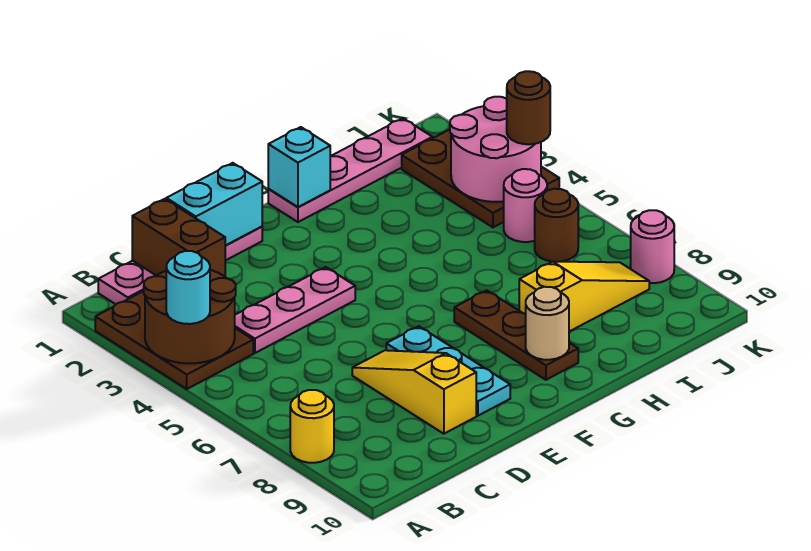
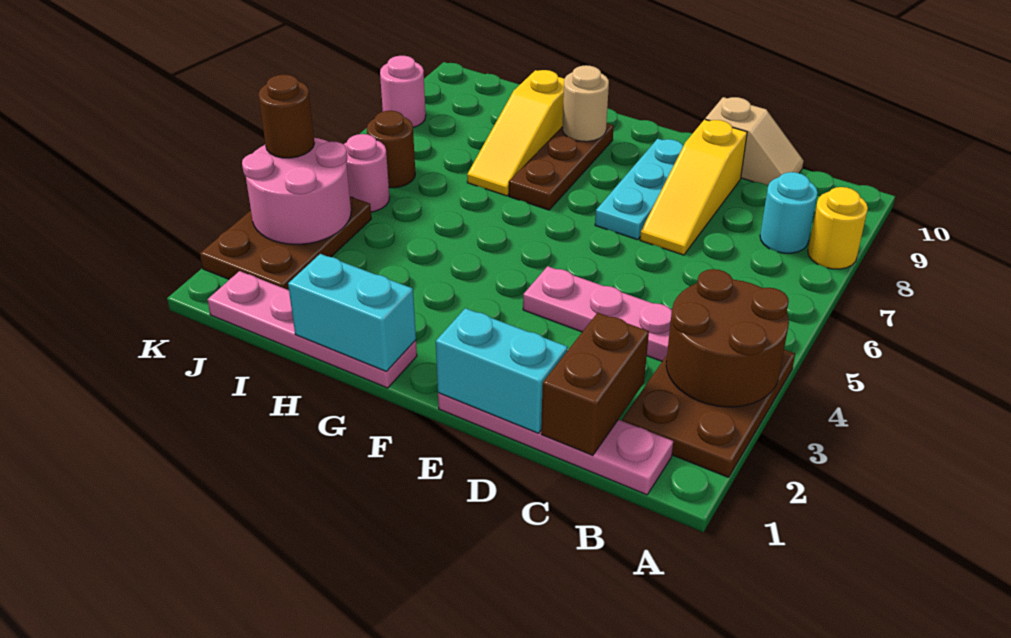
cyan 1x1 round brick [166,251,210,324] -> cyan 1x1 round brick moved to [760,172,817,253]
none -> tan 1x2 slope [705,97,804,186]
cyan 1x1 brick [268,127,330,207] -> cyan 1x2 brick [288,254,416,371]
yellow 1x3 slope [519,262,649,332] -> yellow 1x3 slope turned to [467,70,564,196]

